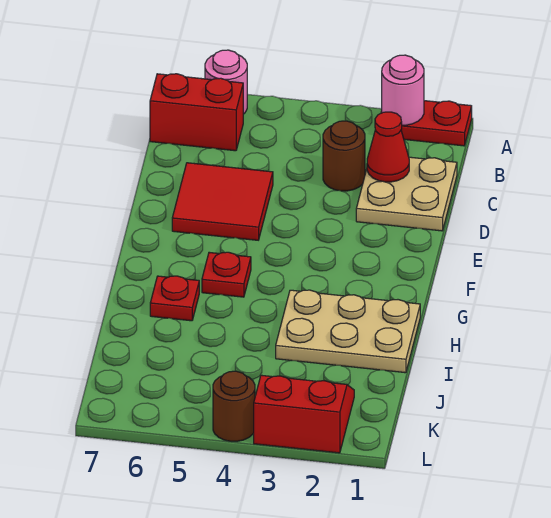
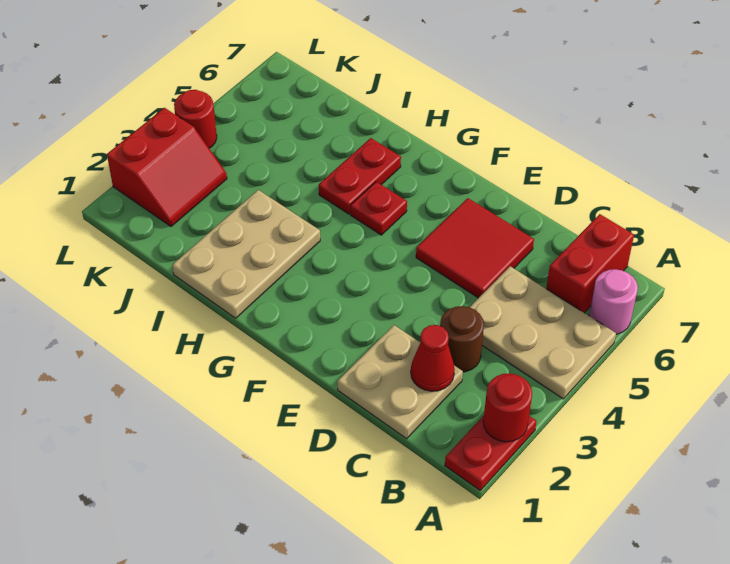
pink 1x1 round brick [382,55,424,125] -> red 1x1 round brick [483,373,532,442]
none -> tan 2x3 plate [470,266,616,399]
red 1x1 plate [150,276,199,321] -> red 1x2 plate [319,138,401,214]
brown 1x1 round brick [213,371,255,441] -> red 1x1 round brick [174,90,217,148]

